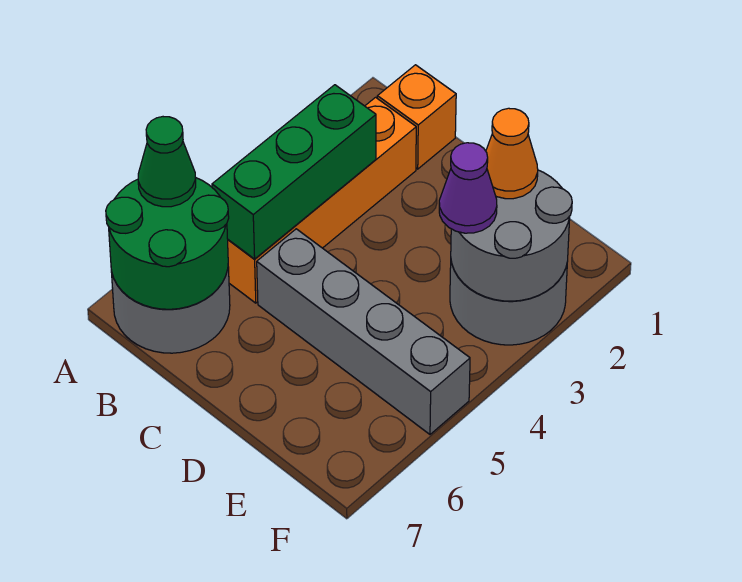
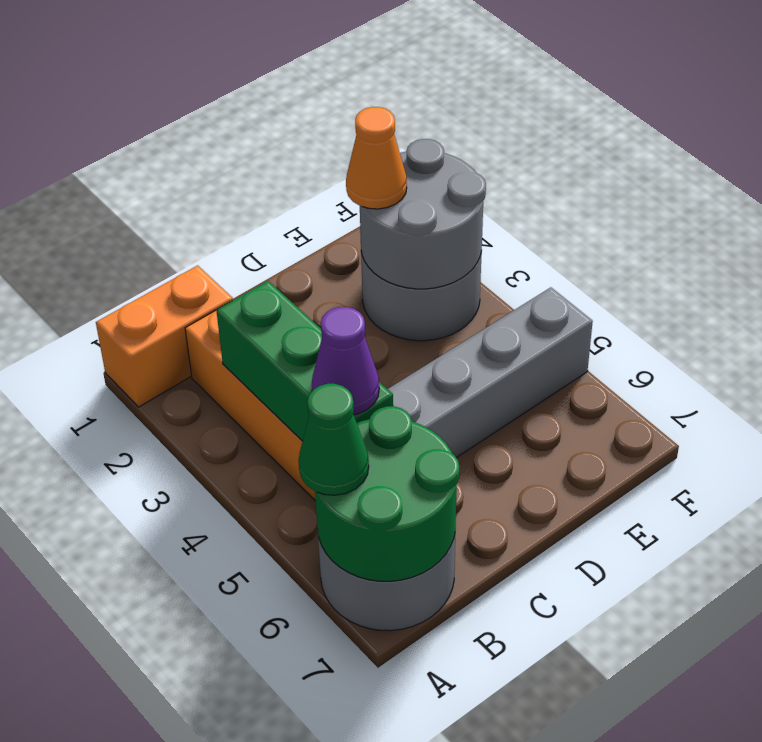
orange 1x1 brick [377,65,456,169] -> orange 1x2 brick [96,265,233,407]
purple 1x1 cone [439,143,497,233] -> purple 1x1 cone moved to [312,307,379,415]

